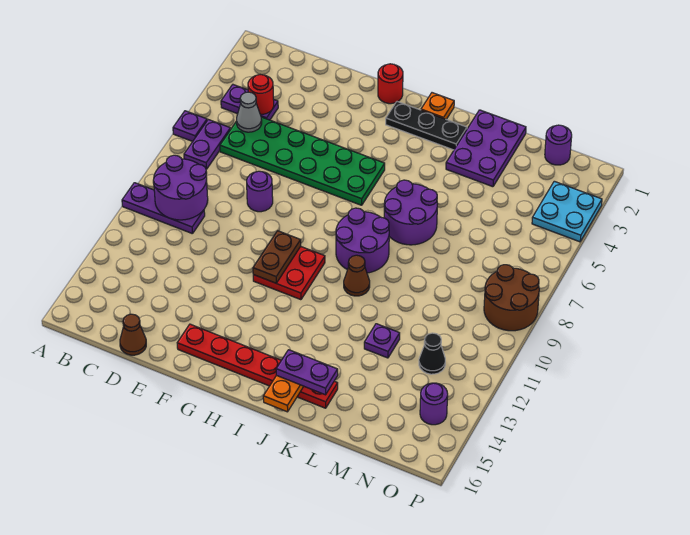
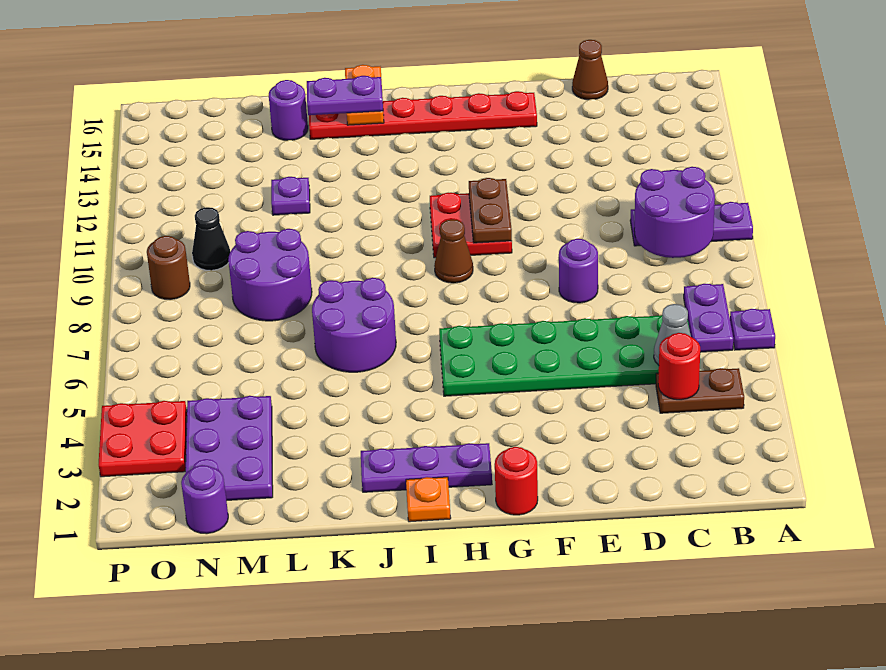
purple 1x2 plate [221,85,278,120] -> brown 1x2 plate [656,368,744,413]
black 1x3 plate [386,102,467,150] -> purple 1x3 plate [361,443,492,492]
purple 2x2 round brick [336,208,389,273] -> purple 2x2 round brick moved to [228,229,312,321]
brown 1x1 cone [344,255,370,296] -> brown 1x1 cone moved to [434,219,473,283]
purple 2x3 plate [446,110,526,187] -> purple 2x3 plate moved to [186,396,273,501]
black 1x1 cone [419,333,445,374] -> black 1x1 cone moved to [192,207,230,270]
cyan 2x2 plate [532,181,602,242] -> red 2x2 plate [99,401,187,477]
brown 2x2 round brick [484,265,539,331] -> brown 1x1 round brick [147,236,190,300]
purple 1x1 round brick [420,383,448,425] -> purple 1x1 round brick moved to [269,80,308,140]

